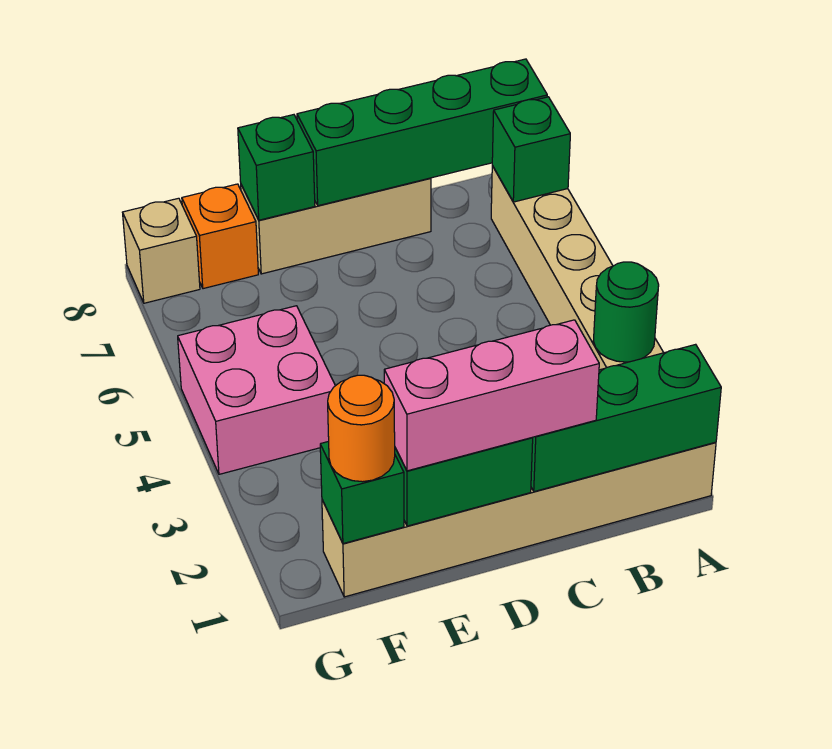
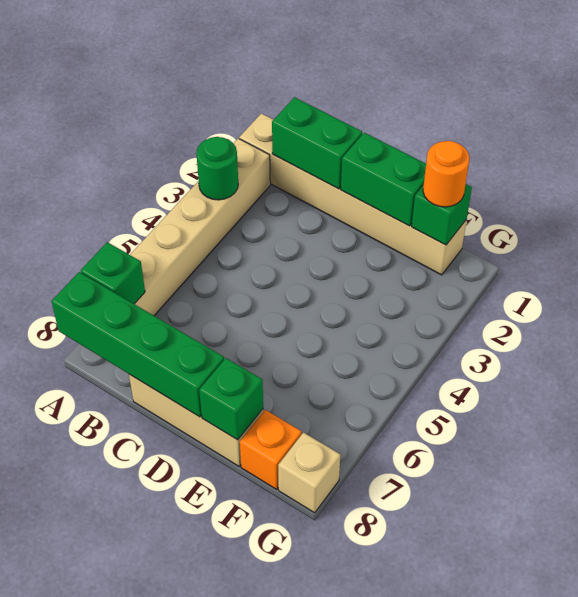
green 1x3 brick [531,344,721,492] -> green 1x2 brick [272,97,362,189]
pink 1x3 brick [384,320,599,471] -> none
pink 2x2 brick [178,306,335,474] -> none

